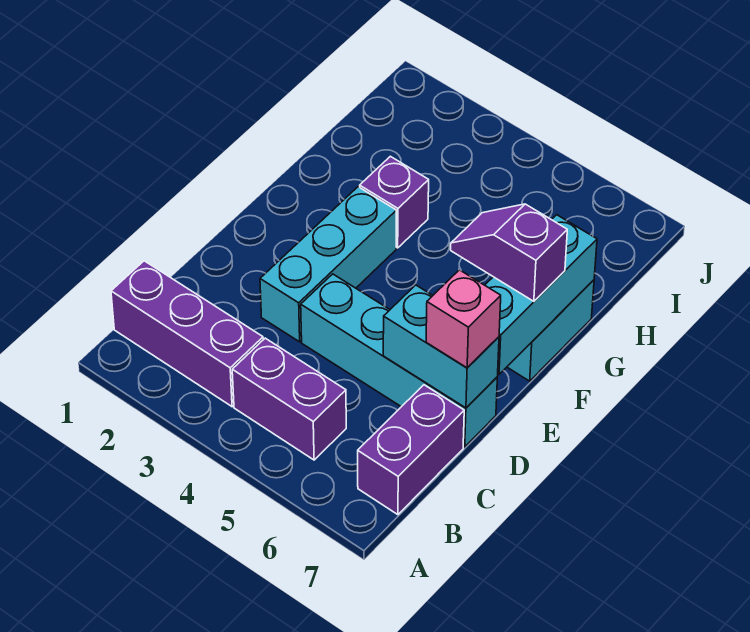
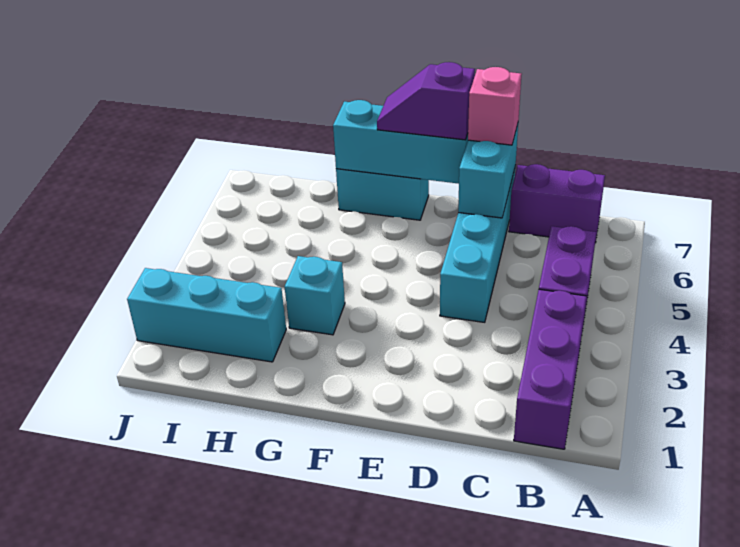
cyan 1x3 brick [260,187,396,342] -> cyan 1x3 brick moved to [127,268,286,362]
purple 1x2 slope [451,204,567,301] -> purple 1x2 slope turned to [377,62,475,140]
purple 1x1 brick [360,156,429,248] -> cyan 1x1 brick [285,256,345,335]

